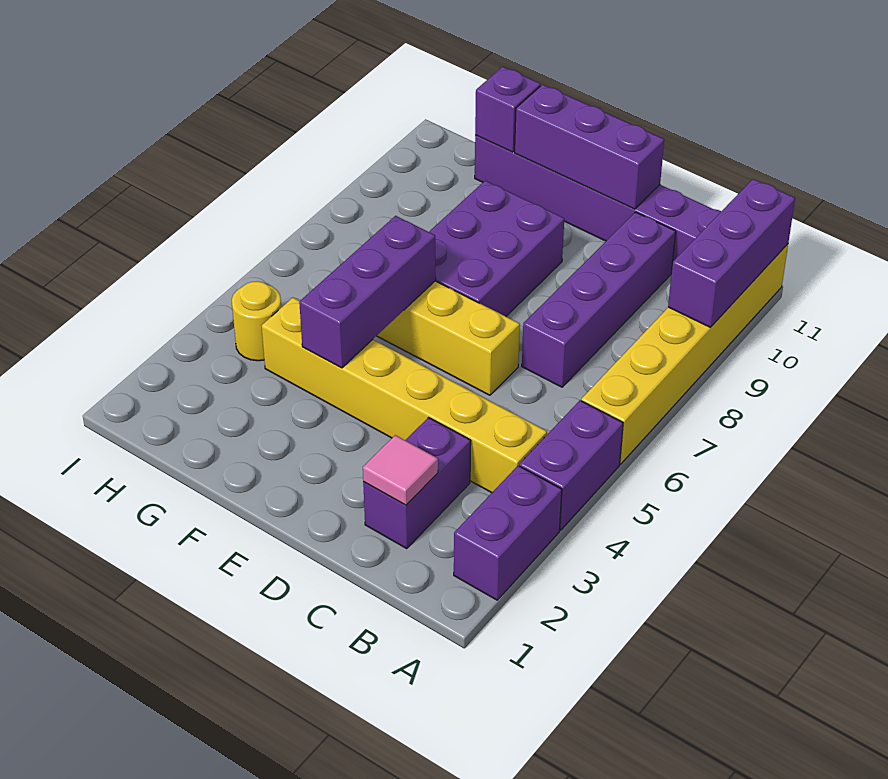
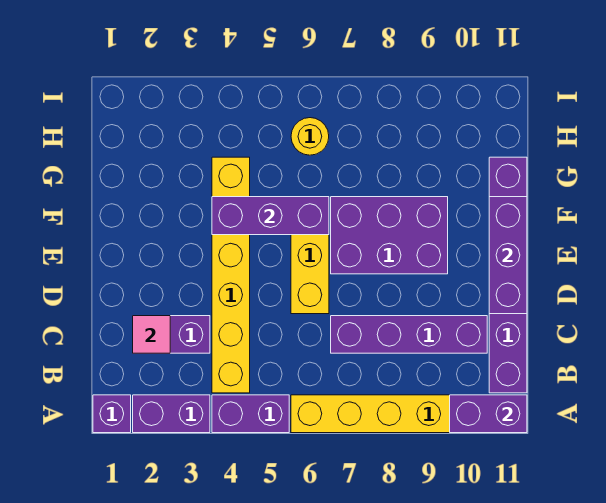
purple 1x3 brick [668,179,795,327] -> purple 1x2 brick [450,395,527,433]
purple 1x1 brick [475,67,541,152] -> purple 1x1 brick moved to [93,395,131,433]
yellow 1x1 round brick [232,281,281,361] -> yellow 1x1 round brick moved to [291,118,329,155]

